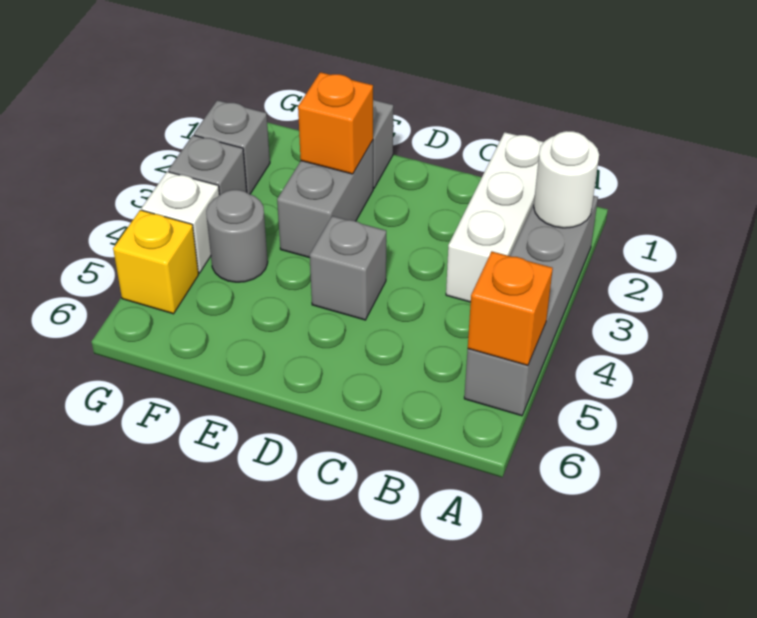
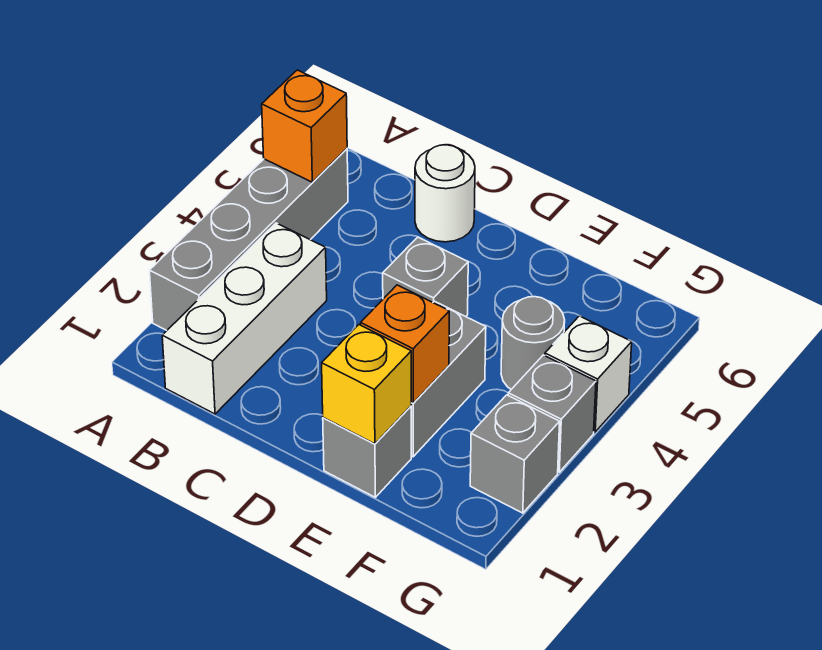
white 1x1 round brick [534,131,599,228] -> white 1x1 round brick moved to [415,145,475,242]
yellow 1x1 brick [113,210,199,314] -> yellow 1x1 brick moved to [322,325,411,444]

